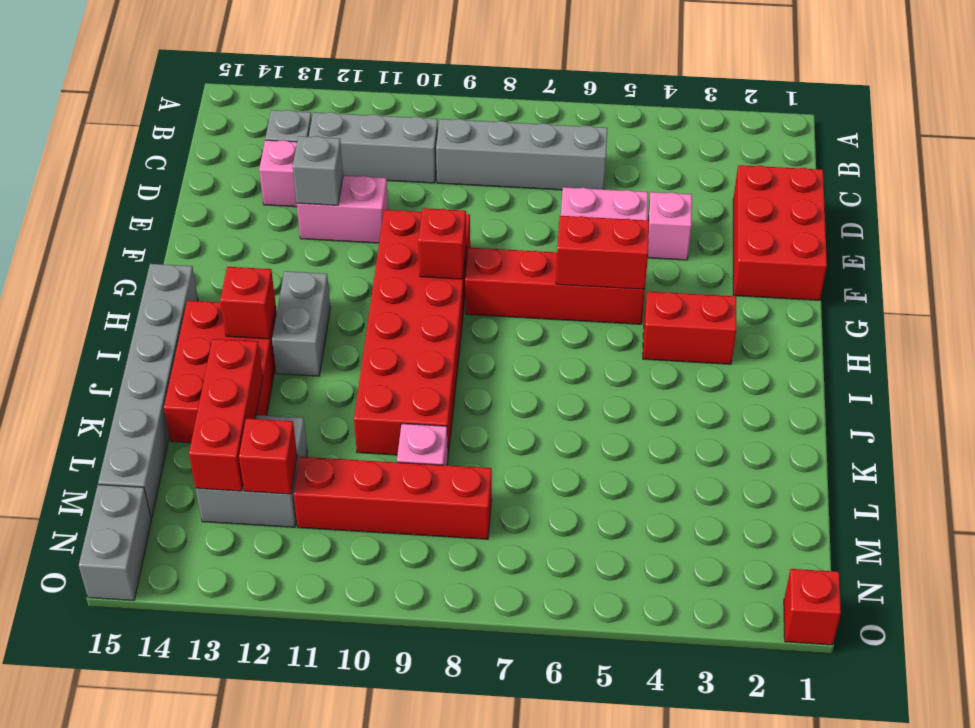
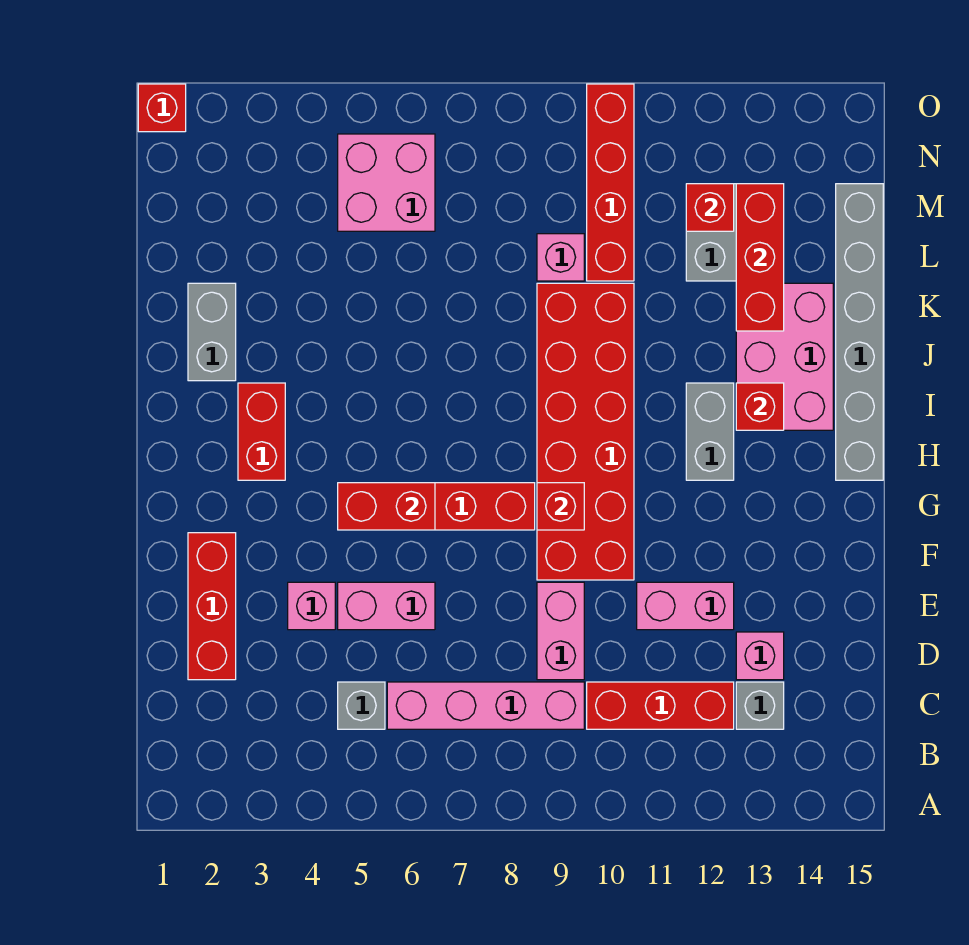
grey 1x4 brick [436,119,608,190] -> pink 1x4 brick [387,682,584,729]
grey 1x3 brick [309,112,438,183] -> red 1x3 brick [587,682,734,729]
red 2x3 brick [733,165,827,300] -> red 1x3 brick [188,533,236,680]
none -> pink 1x2 brick [537,582,584,680]
grey 1x1 brick [293,136,343,205] -> grey 1x1 brick moved to [338,682,385,729]
red 1x2 brick [643,291,736,364] -> red 1x2 brick turned to [238,383,285,480]
red 2x3 brick [164,301,277,443] -> pink 2x3 brick [736,283,833,430]
none -> pink 2x2 brick [338,134,435,231]
red 1x4 brick [294,457,492,539] -> red 1x4 brick turned to [587,84,634,281]
grey 1x2 brick [79,485,151,600] -> grey 1x2 brick moved to [188,283,236,381]

